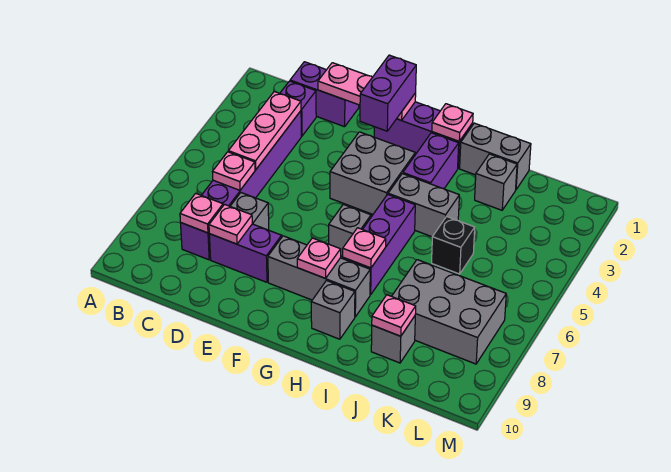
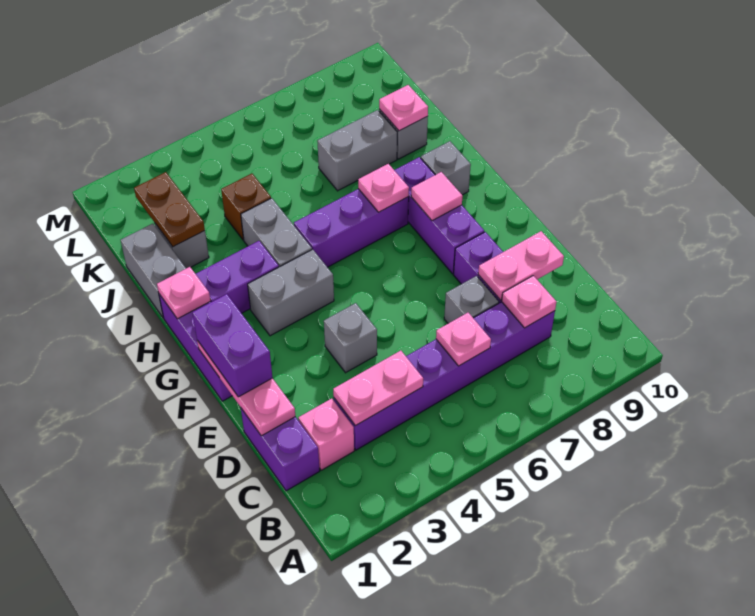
purple 1x1 brick [280,81,316,136] -> pink 1x1 brick [298,399,354,470]
pink 1x3 plate [228,92,301,170] -> pink 1x2 plate [333,351,423,426]
pink 1x1 plate [209,204,252,244] -> pink 1x2 plate [478,231,564,300]
purple 1x2 brick [360,55,416,131] -> purple 1x2 brick turned to [192,294,273,397]
grey 2x2 brick [330,132,415,214] -> grey 1x2 brick [248,249,334,336]
grey 1x3 brick [268,236,370,317] -> purple 1x3 brick [394,157,484,274]
grey 1x1 brick [329,204,371,257] -> grey 1x1 brick moved to [324,303,377,373]
pink 1x1 plate [297,238,341,278] -> pink 1x1 tile [411,172,463,221]
none -> brown 1x2 plate [134,172,205,247]
none -> brown 1x1 brick [221,174,271,240]
black 1x1 brick [432,217,475,274] -> none
grey 2x3 brick [392,260,506,364] -> grey 1x2 brick [317,110,397,191]

